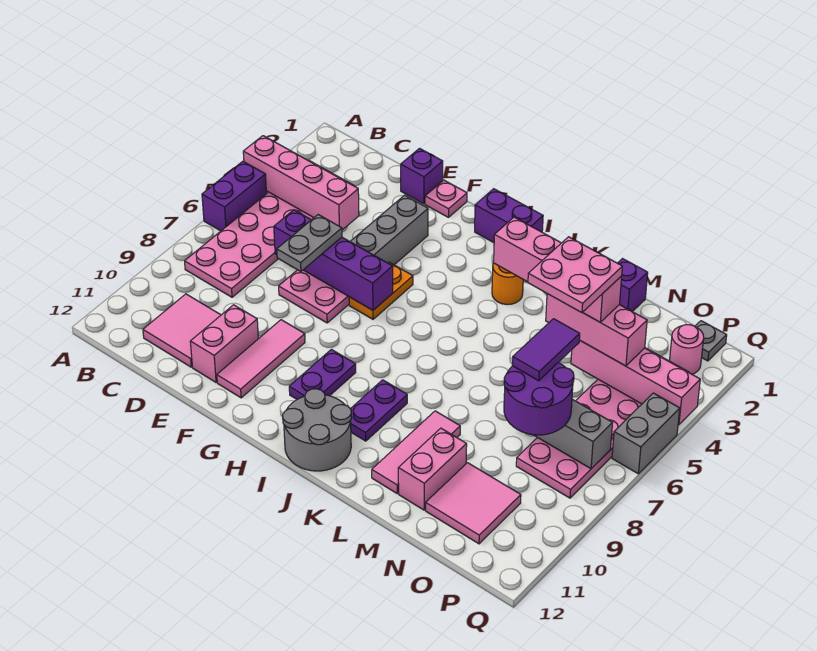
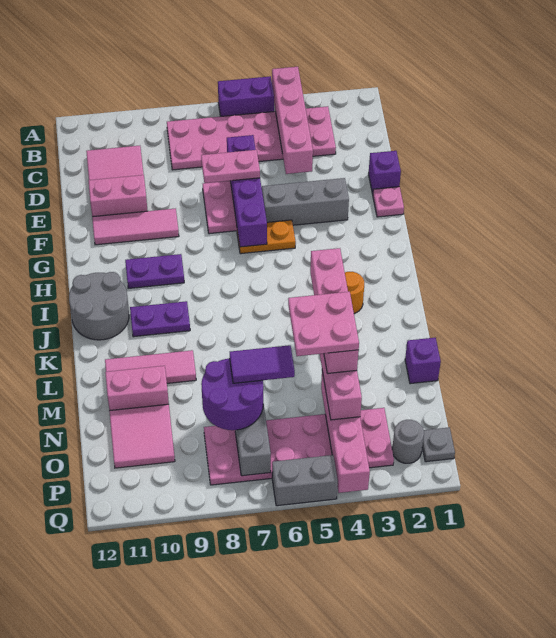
grey 1x2 plate [277,215,342,271] -> pink 1x2 plate [201,150,260,183]
purple 1x2 brick [475,189,543,243] -> none
pink 1x1 round brick [670,325,704,374] -> grey 1x1 round brick [392,420,424,463]

